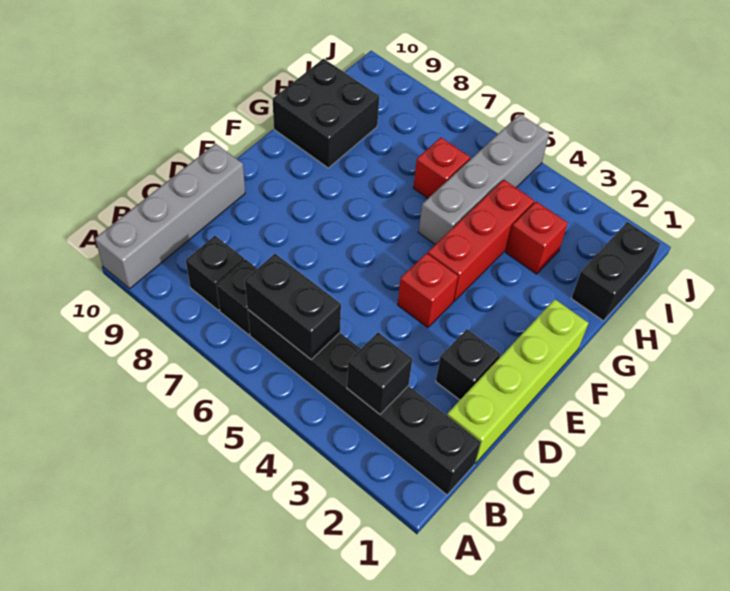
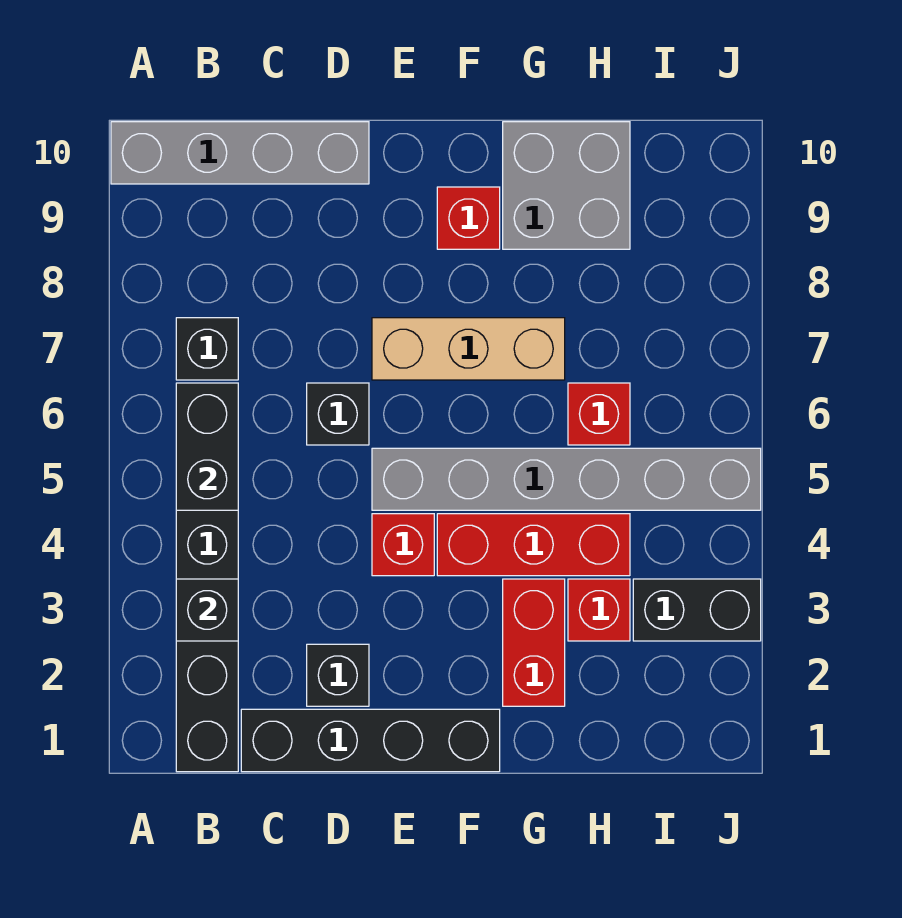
black 1x1 brick [186,236,244,310] -> black 1x1 brick moved to [307,383,369,445]
lime 1x4 brick [447,299,588,463] -> black 1x4 brick [241,709,500,772]
none -> tan 1x3 brick [372,318,565,380]
none -> red 1x1 brick [437,187,500,249]
none -> red 1x2 brick [503,579,565,706]
grey 1x4 brick [418,114,549,244] -> grey 1x6 brick [372,448,761,510]
black 2x2 brick [273,59,379,168] -> grey 2x2 brick [503,122,630,249]
black 1x2 brick [571,222,660,321] -> black 1x2 brick moved to [633,579,761,641]

